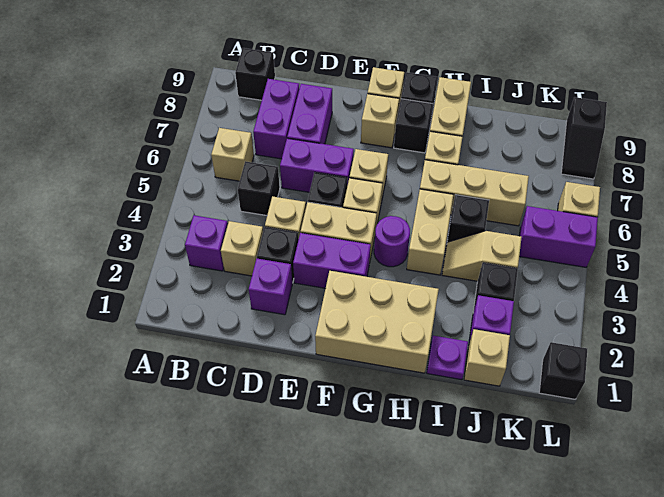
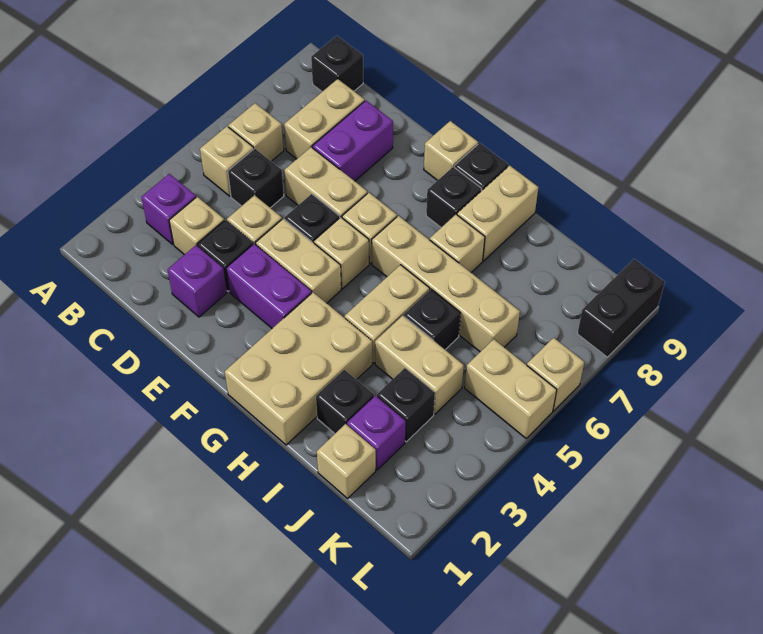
purple 1x2 brick [253,79,299,159] -> tan 1x2 brick [284,79,365,159]
purple 1x2 brick [280,138,354,192] -> tan 1x2 brick [284,147,367,218]
tan 2x3 brick [315,271,439,373] -> tan 2x3 brick turned to [225,292,372,445]
tan 1x1 brick [361,94,399,148] -> tan 1x1 brick moved to [200,126,254,196]
purple 1x1 round brick [374,216,410,267] -> none
tan 1x3 brick [420,160,529,226] -> tan 1x4 brick [372,216,520,352]
purple 1x1 plate [427,336,468,380] -> none
tan 1x2 slope [442,231,522,281] -> tan 1x2 brick [375,316,464,414]
purple 1x2 brick [519,206,598,267] -> tan 1x2 brick [465,339,557,438]
black 1x1 brick [539,342,587,399] -> black 1x1 brick moved to [316,370,374,434]
black 1x2 slope [561,97,607,179] -> black 1x2 brick [577,259,665,357]

